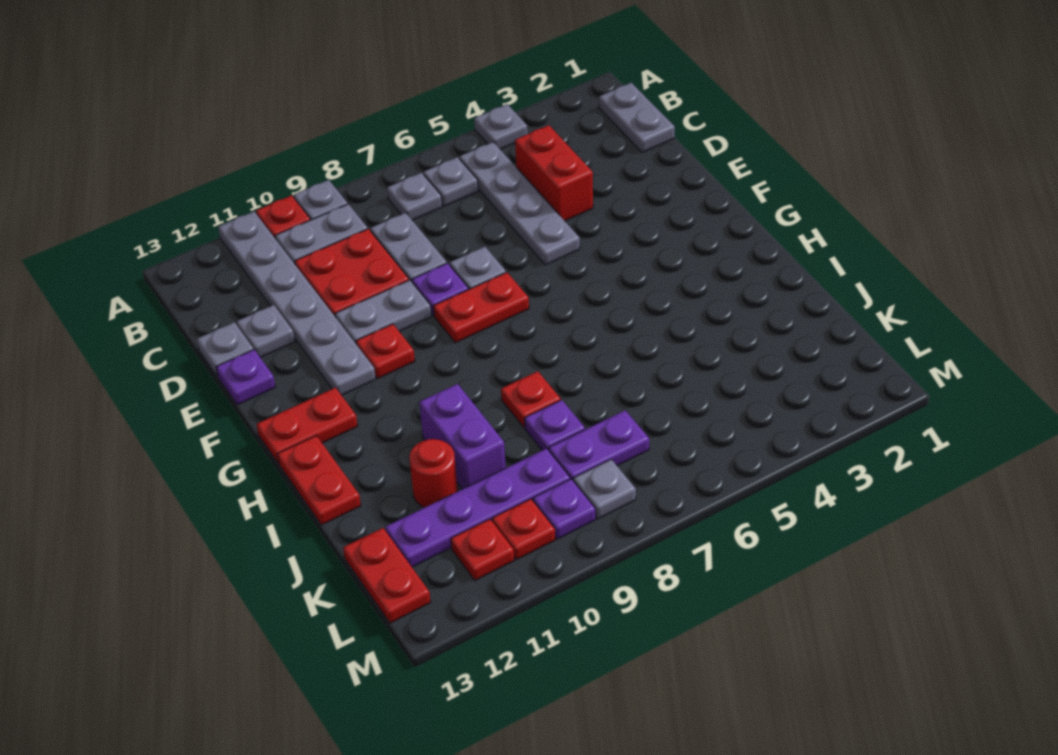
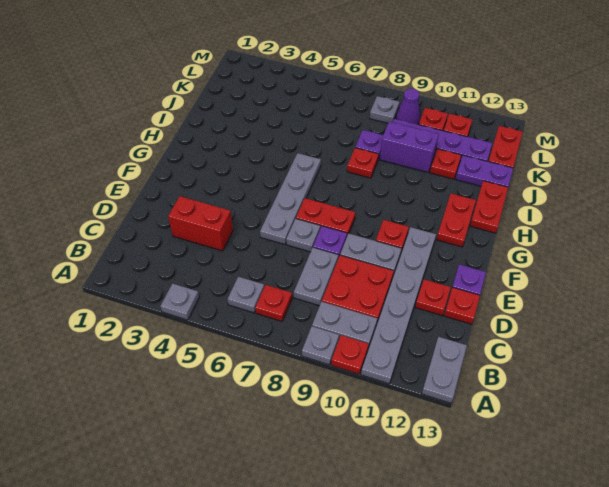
grey 1x2 plate [599,83,675,153] -> grey 1x2 plate moved to [422,337,467,403]
grey 1x4 plate [459,142,580,265] -> grey 1x4 plate moved to [260,153,321,244]
grey 1x1 plate [387,173,442,220] -> red 1x1 plate [255,285,292,321]
red 1x2 brick [515,125,593,221] -> red 1x2 brick turned to [168,196,233,251]
grey 1x1 plate [237,305,295,357] -> red 1x1 plate [415,279,451,316]
grey 1x1 plate [197,322,254,377] -> red 1x1 plate [444,287,480,324]
red 1x2 plate [257,388,358,464] -> red 1x2 plate turned to [437,194,476,247]
purple 1x2 brick [419,384,506,489] -> purple 1x2 brick turned to [380,122,439,172]
red 1x1 round brick [409,439,457,508] -> red 1x1 plate [430,149,461,179]
purple 1x2 plate [549,411,649,480] -> purple 1x2 plate moved to [456,155,513,187]
purple 1x1 plate [533,479,596,539] -> purple 1x1 cone [396,89,420,124]

